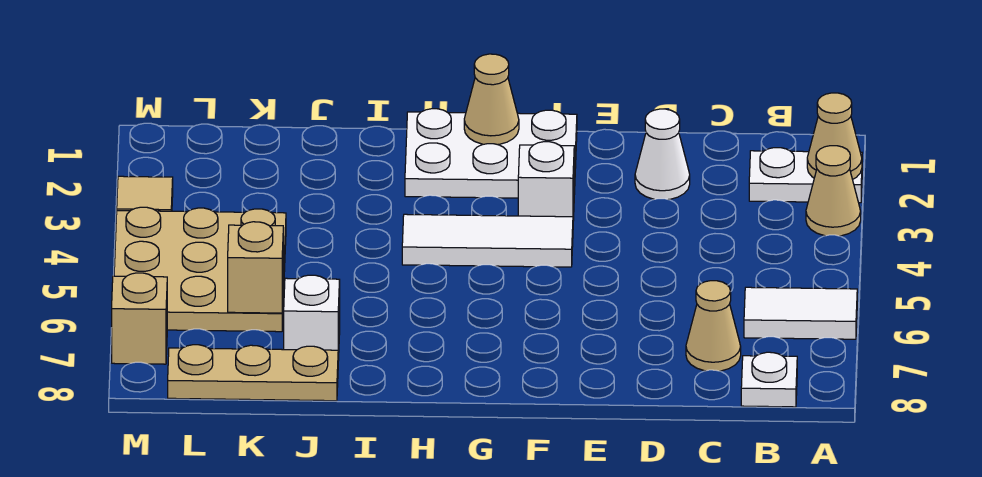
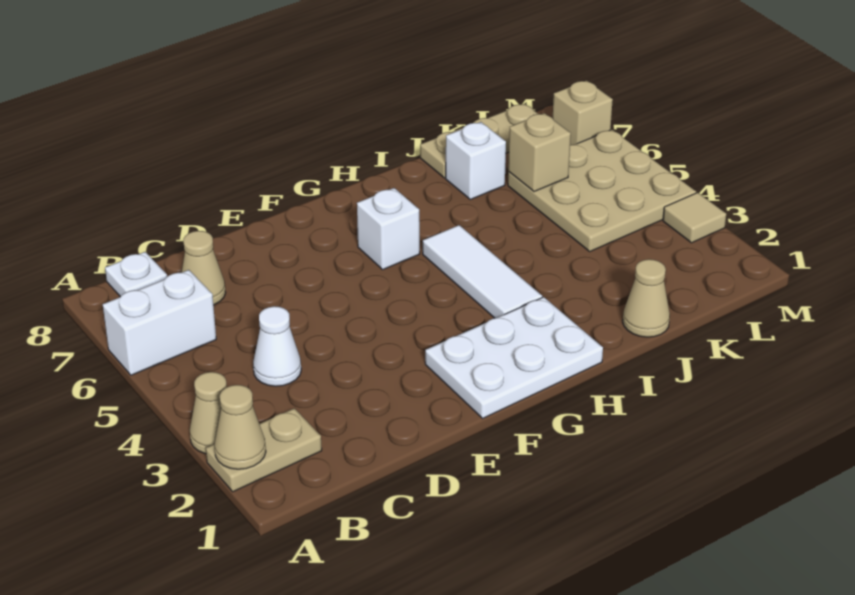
white 1x2 plate [749,148,862,203] -> tan 1x2 plate [206,408,322,492]
white 1x2 tile [744,287,857,339] -> white 1x2 brick [103,270,216,375]
white 1x1 cone [635,109,690,200] -> white 1x1 cone moved to [253,306,301,386]
white 1x1 brick [518,142,574,221] -> white 1x1 brick moved to [357,188,420,269]
white 1x3 tile [402,214,573,267] -> white 1x3 tile turned to [423,225,542,318]
tan 1x1 cone [464,54,519,145] -> tan 1x1 cone moved to [623,259,670,337]

